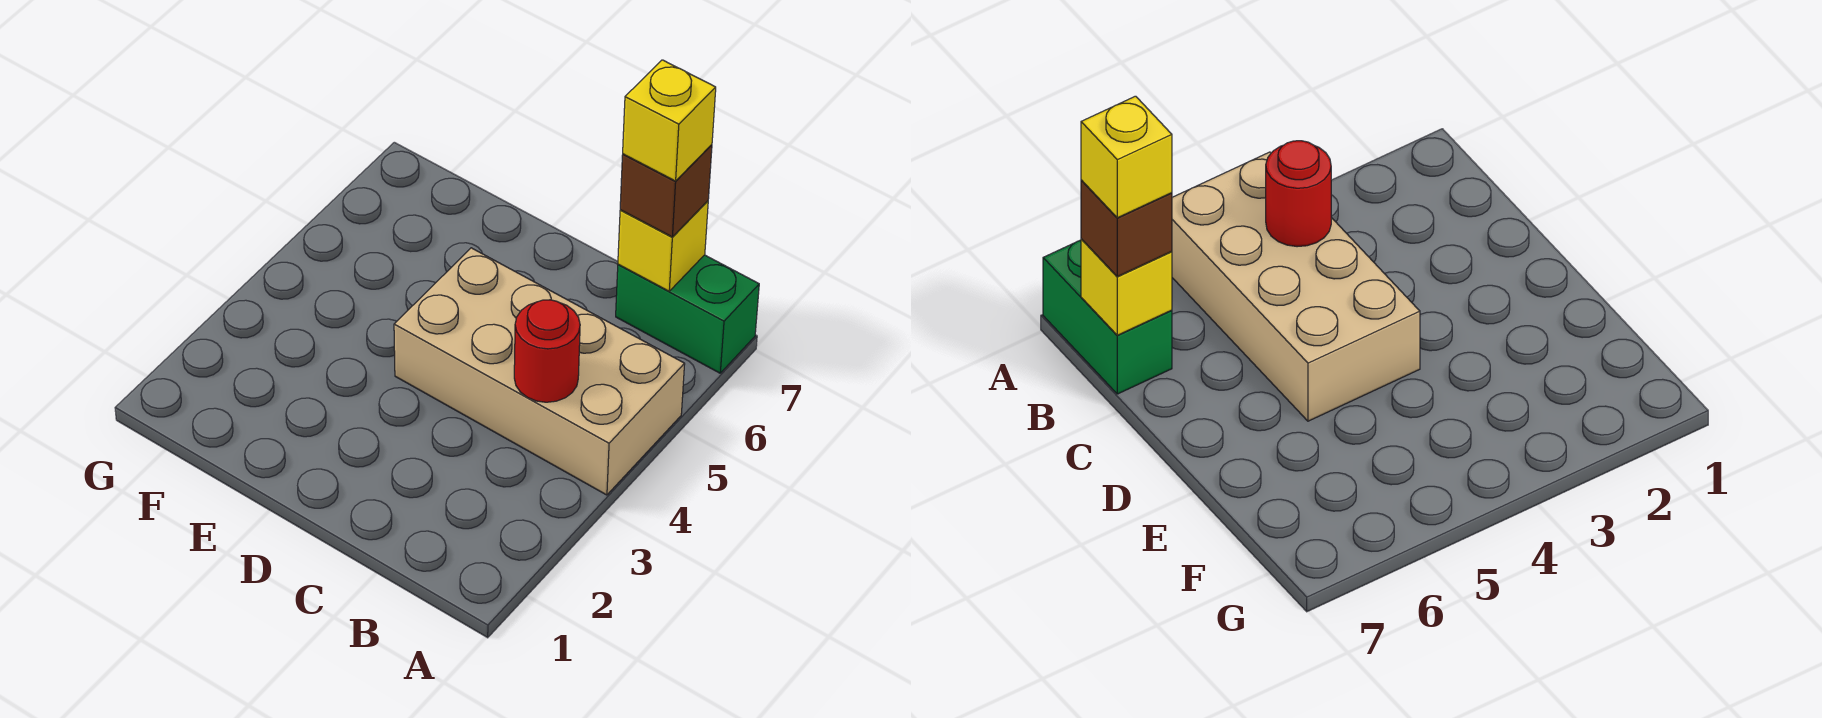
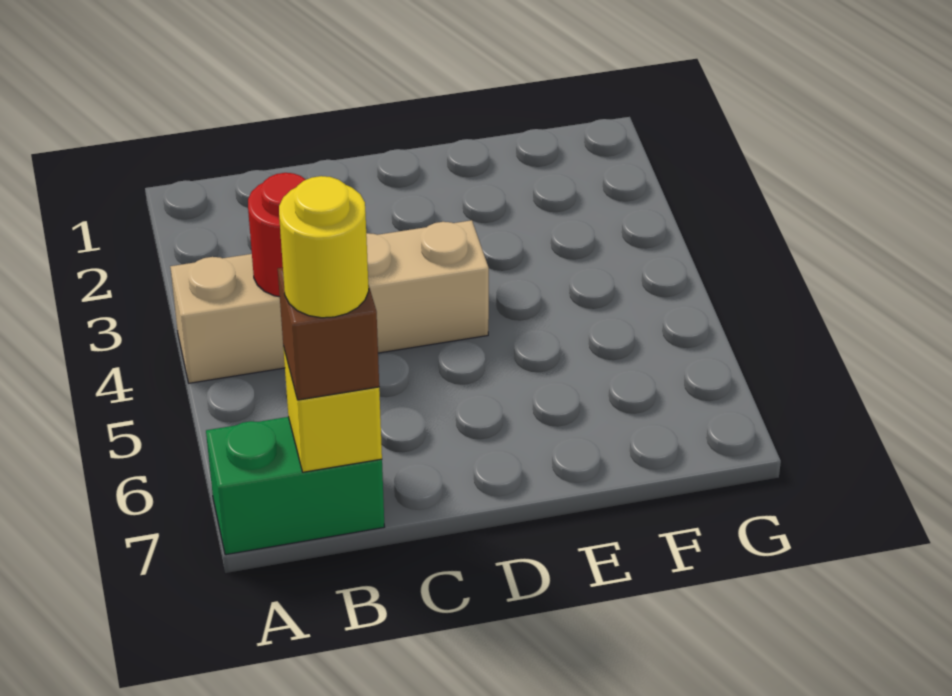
tan 2x4 brick [394,248,685,495] -> tan 1x4 brick [170,220,489,383]
yellow 1x1 brick [623,60,716,181] -> yellow 1x1 round brick [279,176,369,318]

